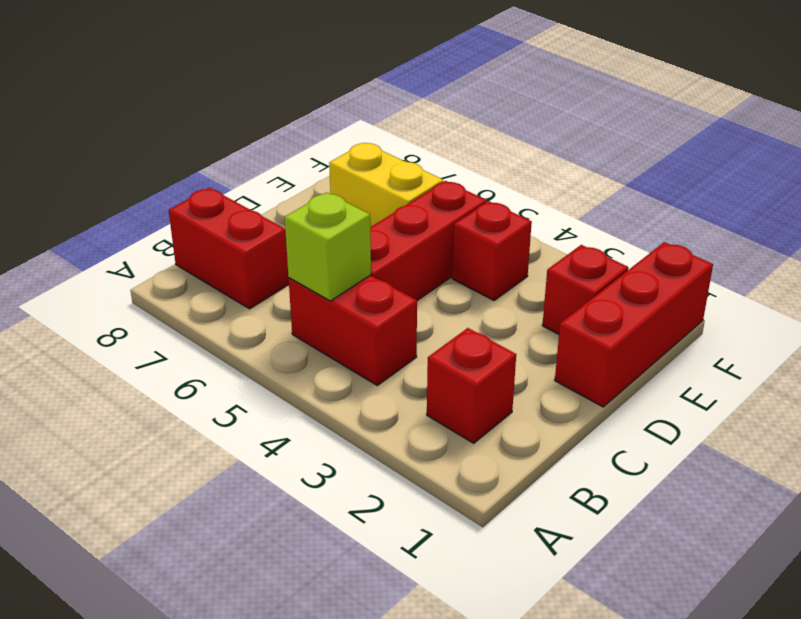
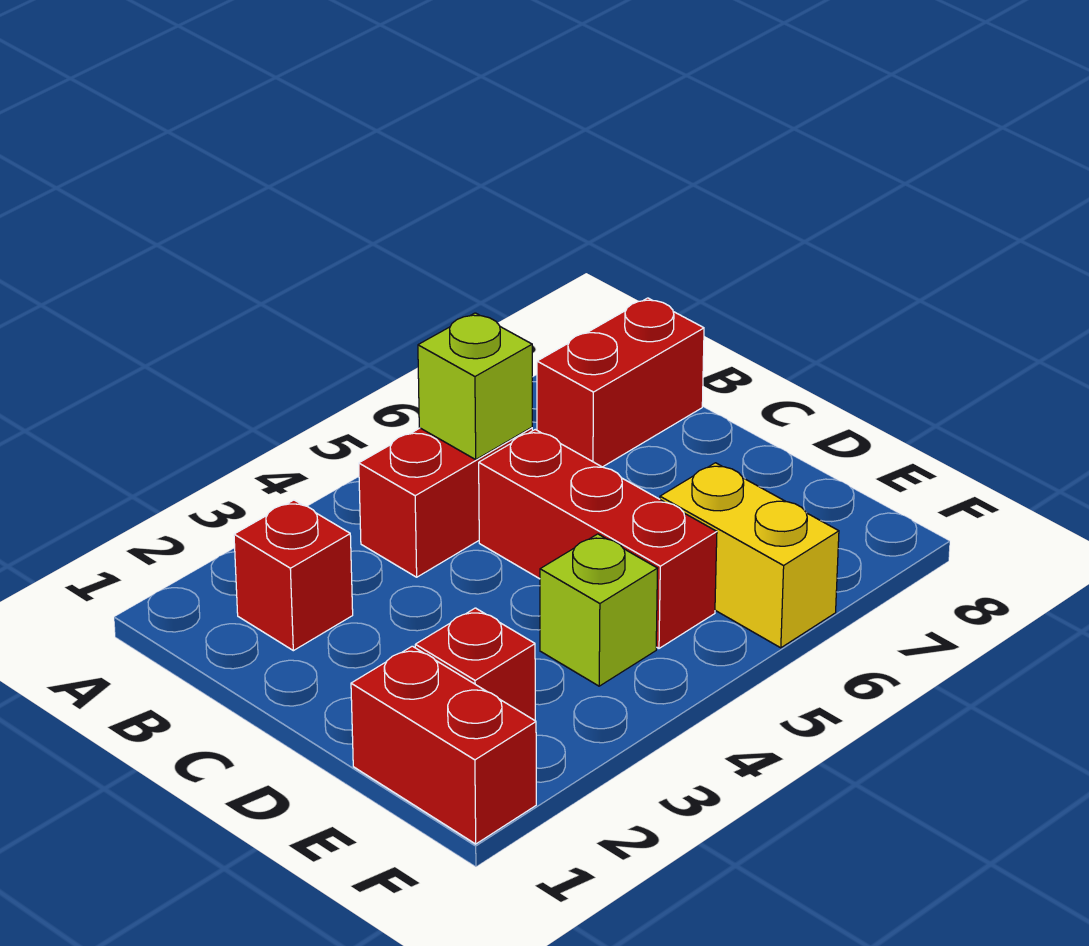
red 1x3 brick [555,242,713,407] -> red 1x2 brick [351,646,536,844]
red 1x1 brick [452,201,532,300] -> lime 1x1 brick [540,534,658,686]
yellow 1x2 brick [329,143,443,227] -> yellow 1x2 brick turned to [660,463,839,648]

